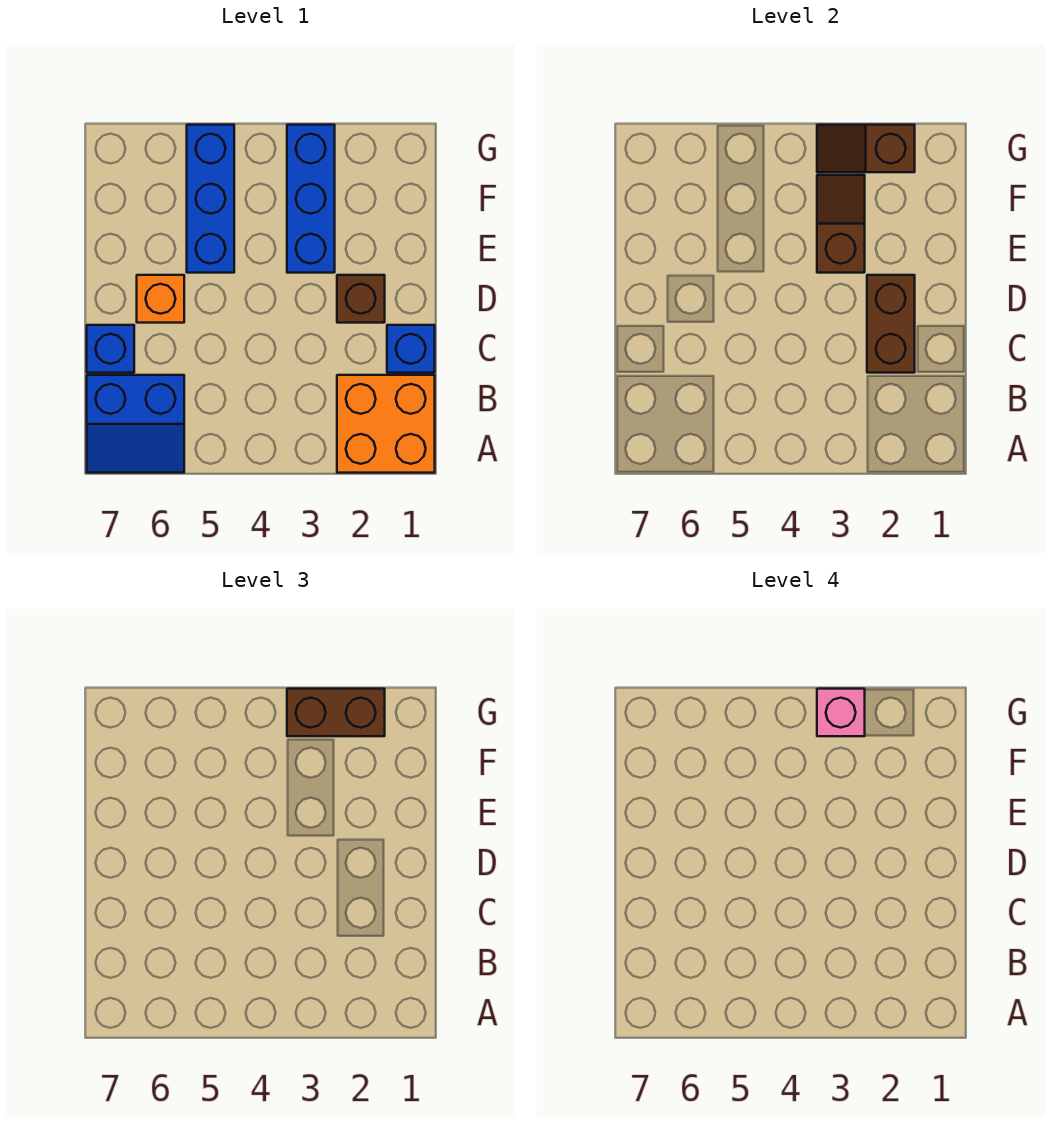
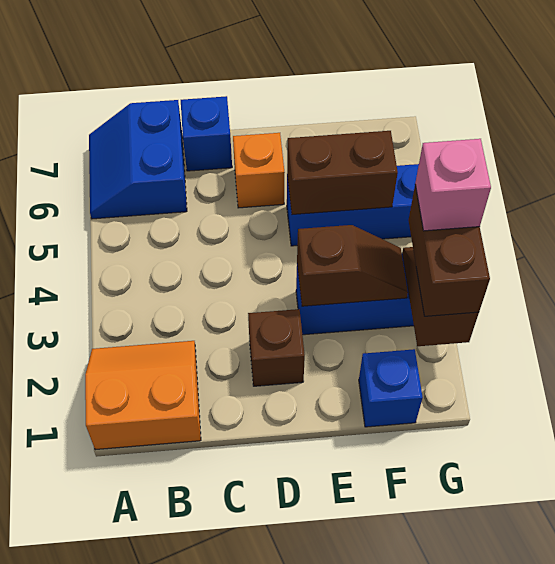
orange 2x2 brick [337,375,435,473] -> orange 2x2 slope [85,341,201,450]
blue 1x1 brick [387,325,435,373] -> blue 1x1 brick moved to [359,349,423,427]
brown 1x2 brick [867,275,915,373] -> brown 1x2 brick moved to [287,131,398,215]

